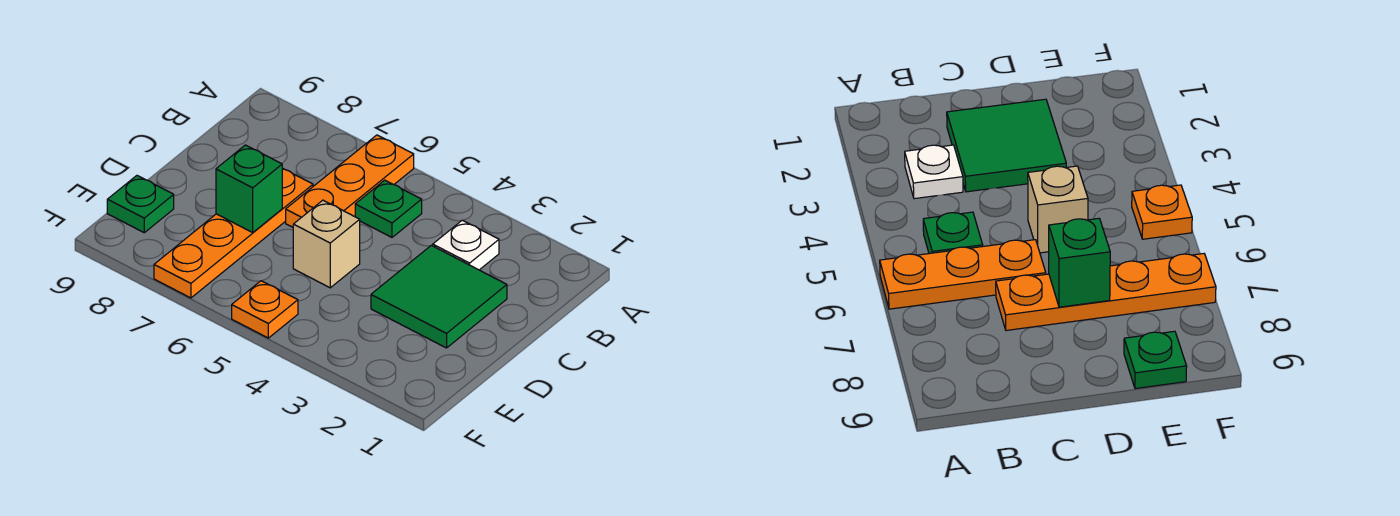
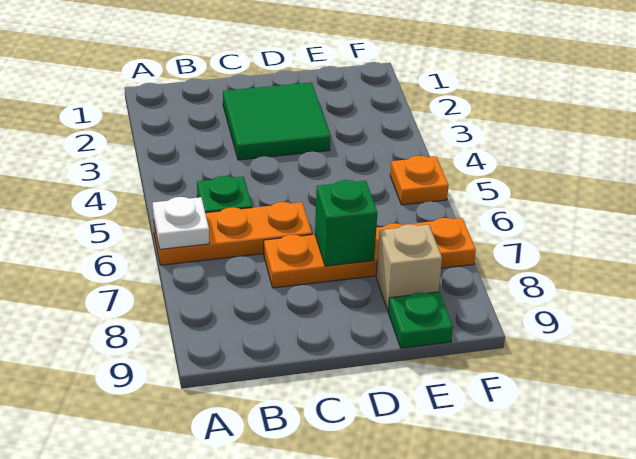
white 1x1 plate [433,220,499,270] -> white 1x1 plate moved to [153,197,209,250]
tan 1x1 brick [293,200,360,288] -> tan 1x1 brick moved to [376,225,442,311]

